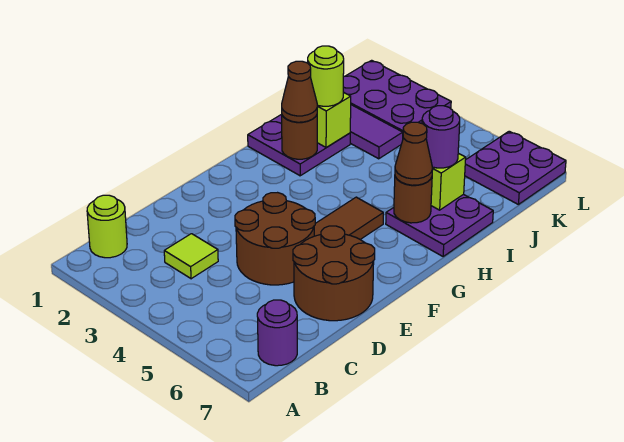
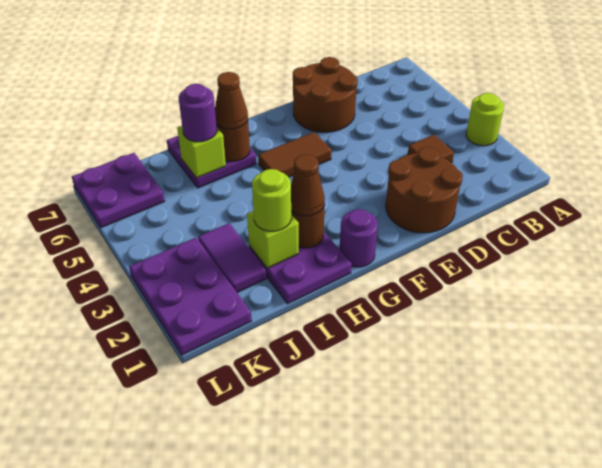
lime 1x1 round brick [87,195,127,258] -> lime 1x1 round brick moved to [466,93,504,146]
purple 1x1 round brick [257,300,297,366] -> purple 1x1 round brick moved to [340,209,378,267]
lime 1x1 tile [164,234,218,279] -> brown 1x1 tile [408,135,454,162]
brown 2x2 round brick [235,193,315,285] -> brown 2x2 round brick moved to [386,147,463,233]

